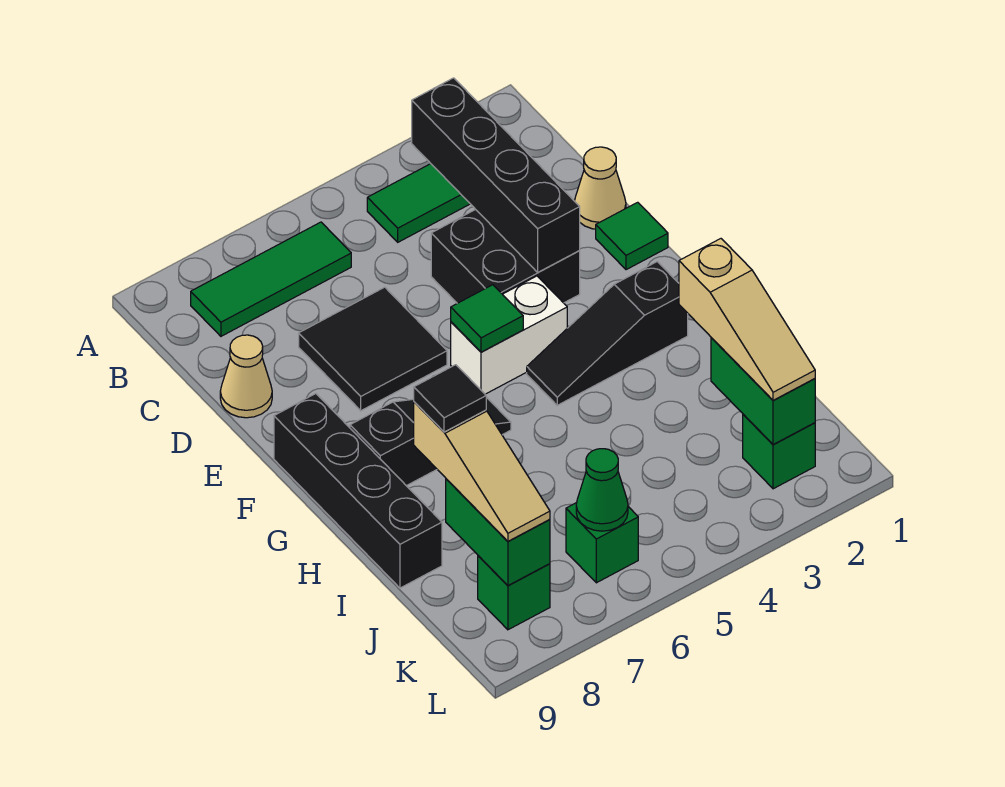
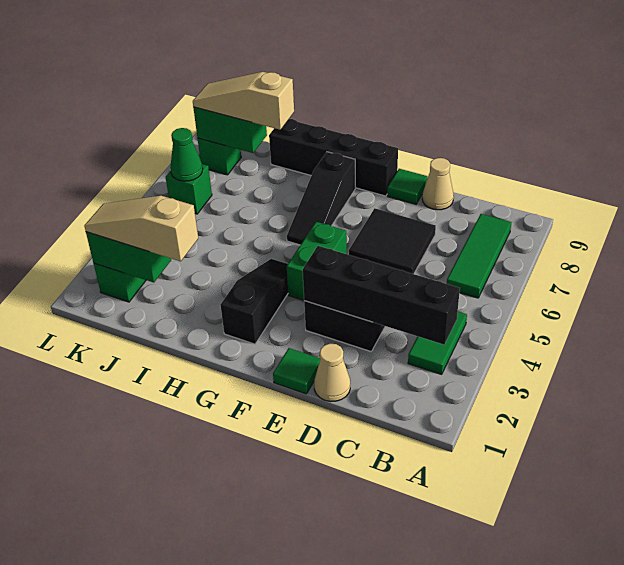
white 1x2 brick [451,276,567,394] -> green 1x2 brick [287,222,347,300]
green 1x1 tile [451,285,523,352] -> green 1x1 tile moved to [387,169,428,204]
black 1x1 tile [414,365,486,432] -> none

